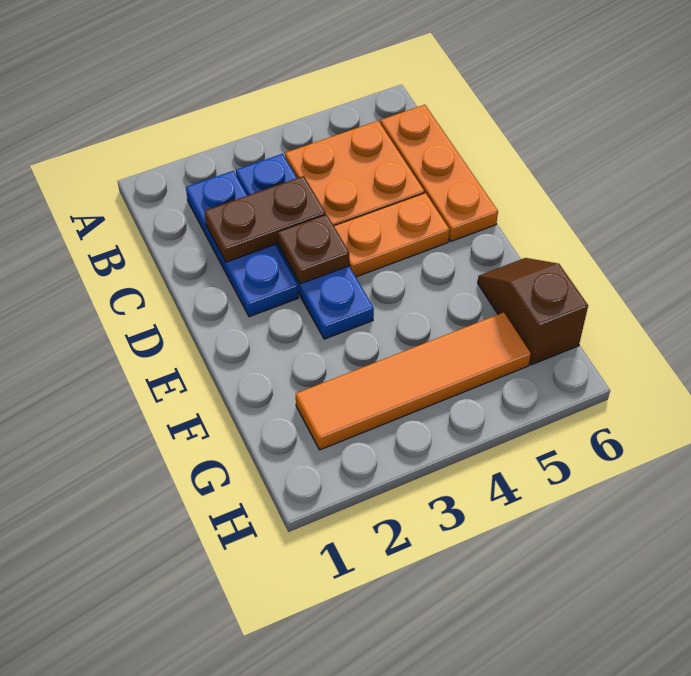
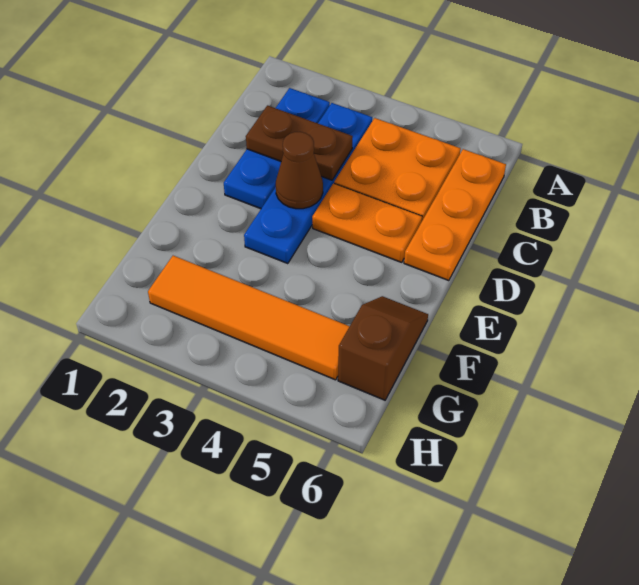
brown 1x1 plate [278,214,349,284] -> brown 1x1 cone [276,132,323,209]

